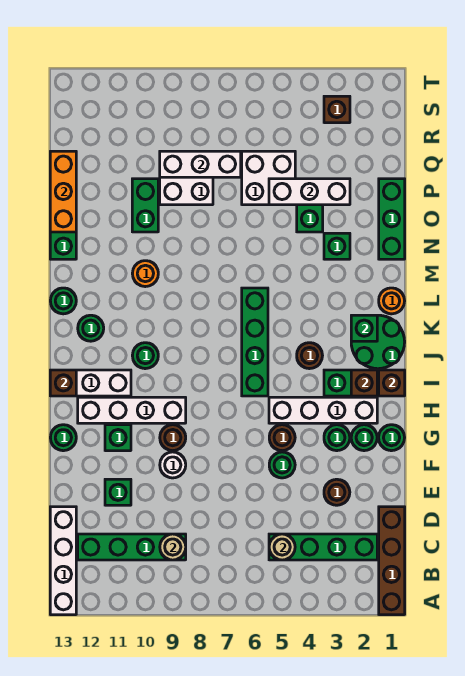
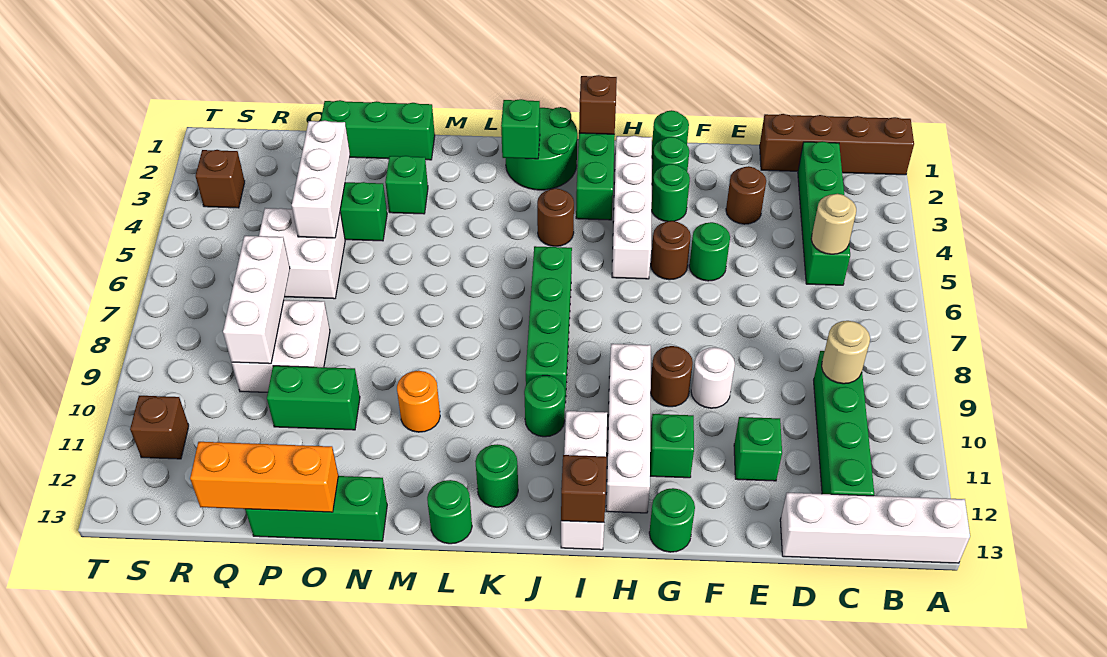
brown 1x1 brick [351,370,377,396] -> brown 1x1 brick moved to [130,396,189,459]
green 1x4 brick [242,288,268,396] -> green 1x4 brick turned to [526,246,572,403]
orange 1x1 round brick [379,288,405,314] -> none

